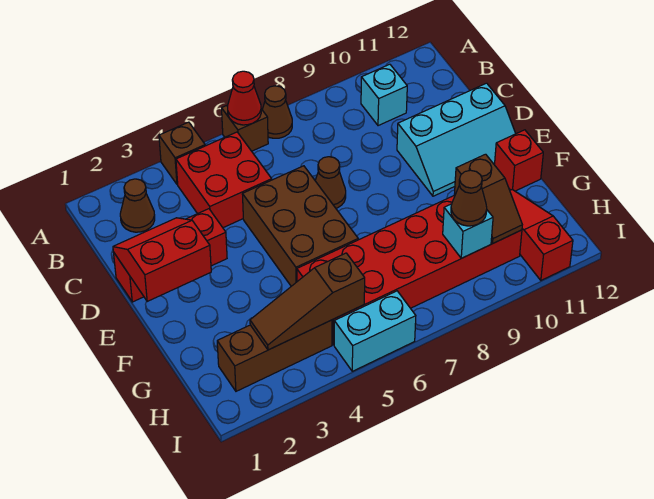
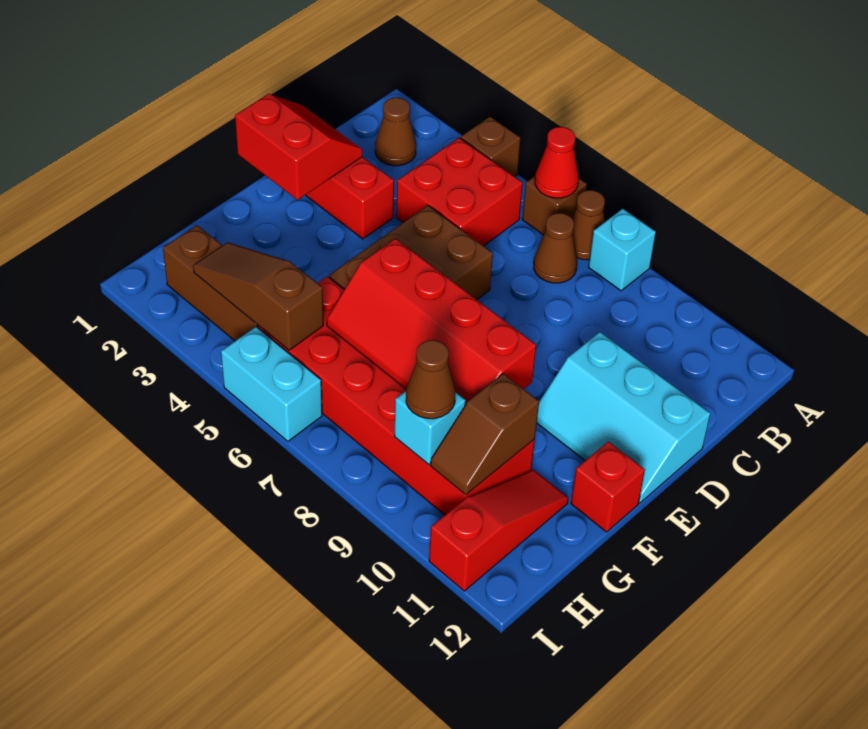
cyan 1x1 brick [361,64,407,126] -> cyan 1x1 brick moved to [589,209,656,291]
brown 1x1 cone [315,157,346,208] -> brown 1x1 cone moved to [534,213,577,283]
none -> red 2x4 slope [327,238,536,405]

